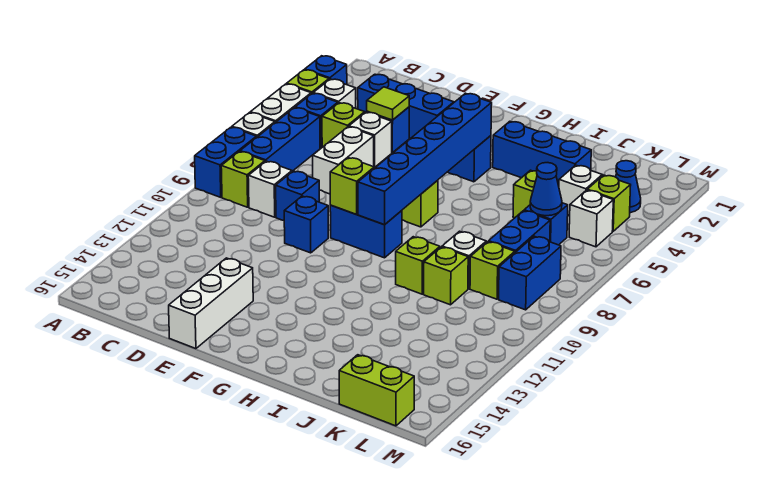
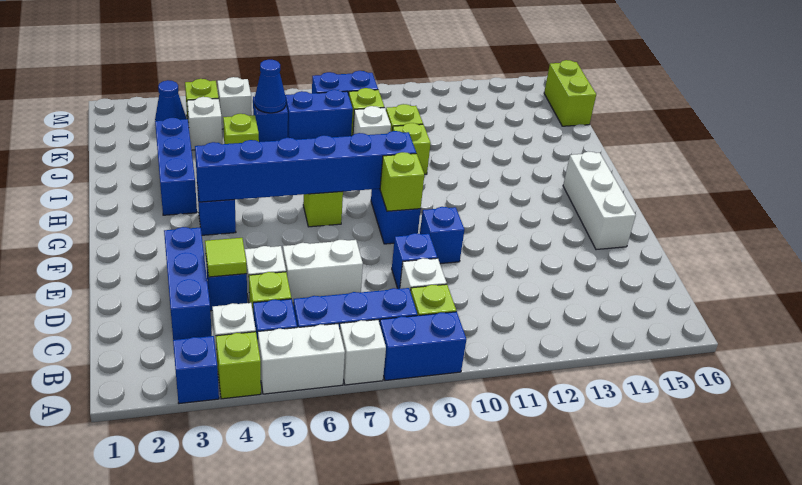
white 1x3 brick [169,258,253,349] -> white 1x3 brick turned to [563,151,636,250]

